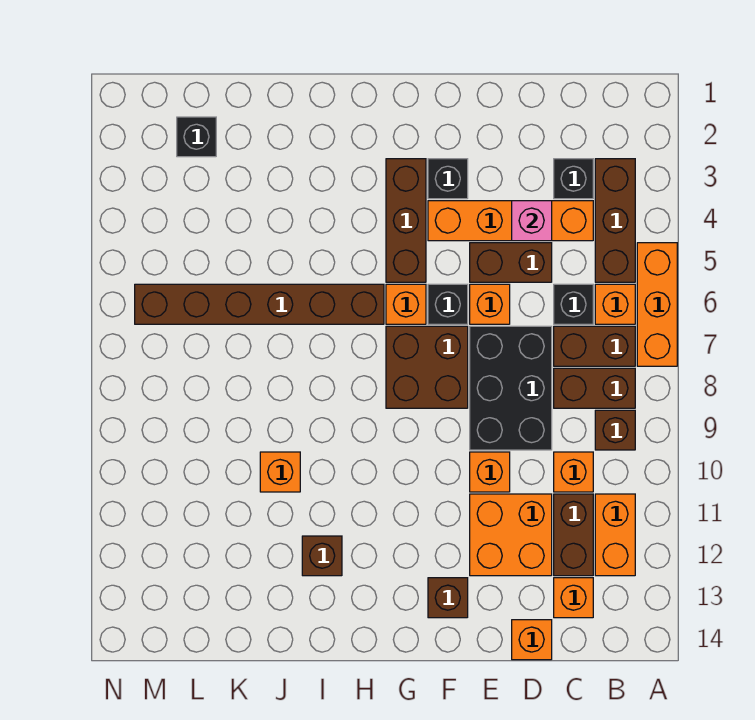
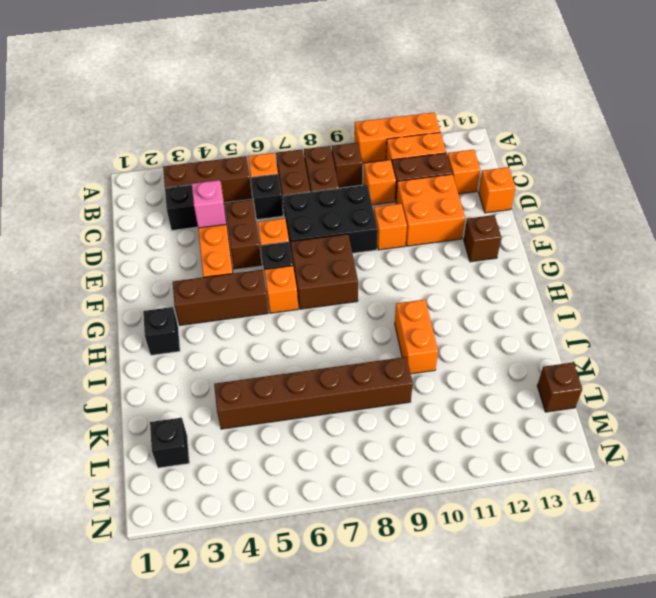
orange 1x3 brick [637,243,677,366] -> orange 1x3 brick moved to [355,112,440,163]
black 1x1 brick [428,159,468,199] -> black 1x1 brick moved to [143,307,180,355]
brown 1x6 brick [135,284,384,324] -> brown 1x6 brick turned to [214,357,413,429]
brown 1x1 brick [302,536,342,576] -> brown 1x1 brick moved to [537,362,582,412]
orange 1x1 brick [260,452,300,492] -> orange 1x2 brick [395,300,438,374]

